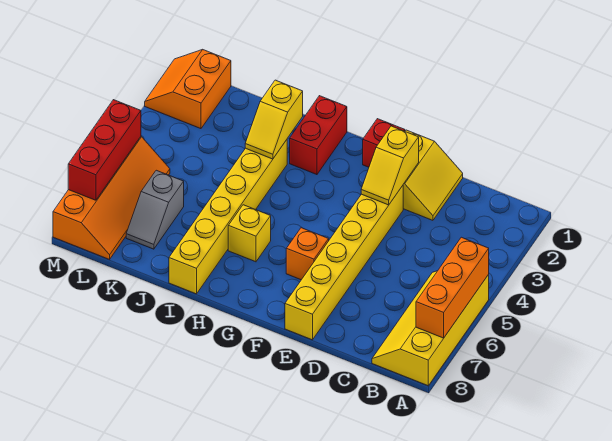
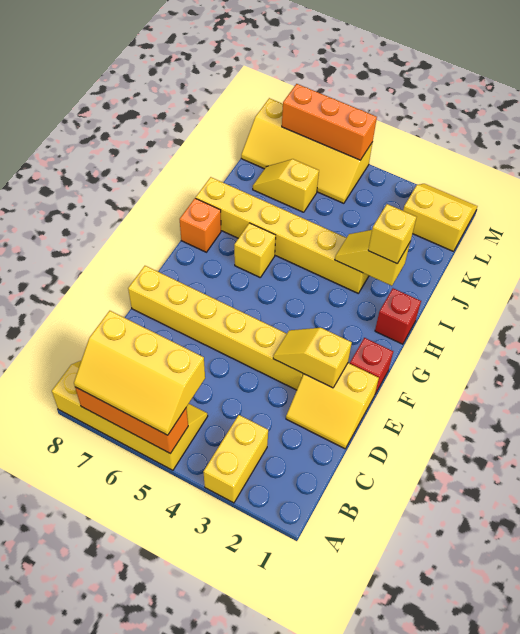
none -> yellow 1x2 brick [203,415,268,503]
none -> yellow 2x3 slope [74,311,205,435]
orange 1x1 brick [286,228,329,280] -> orange 1x1 brick moved to [180,198,221,252]
red 1x2 brick [290,96,347,175] -> red 1x1 brick [375,288,421,344]
none -> yellow 1x1 brick [368,204,416,264]
grey 1x2 slope [126,170,184,249] -> yellow 1x2 slope [253,159,319,212]
orange 2x2 slope [145,50,231,129] -> yellow 2x2 slope [403,184,477,251]
orange 2x4 slope [53,137,170,259] -> yellow 2x4 slope [241,98,373,203]
red 1x3 brick [68,100,141,200] -> orange 1x3 brick [282,84,377,160]

